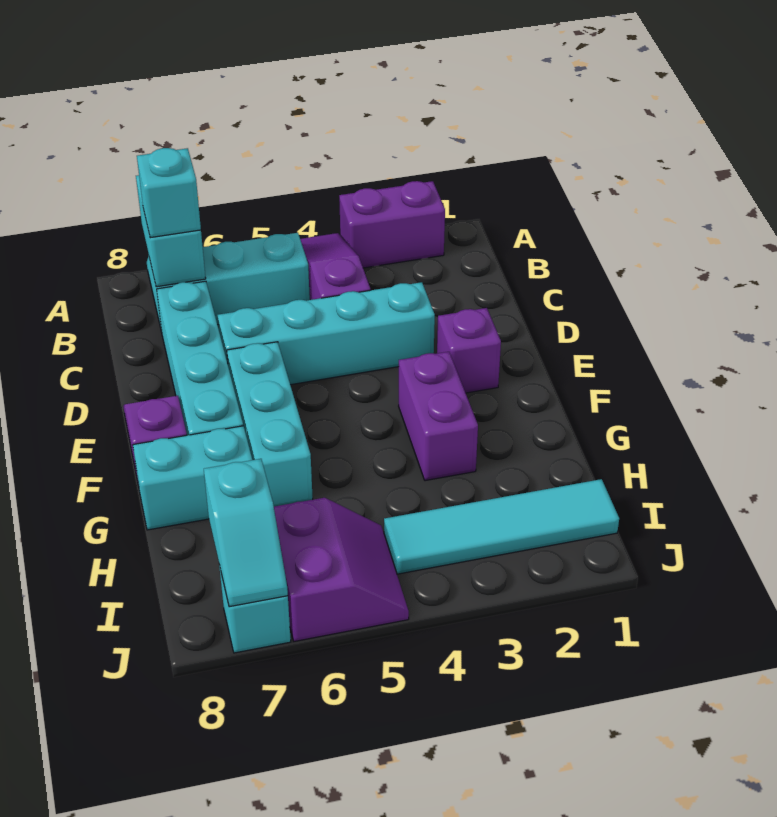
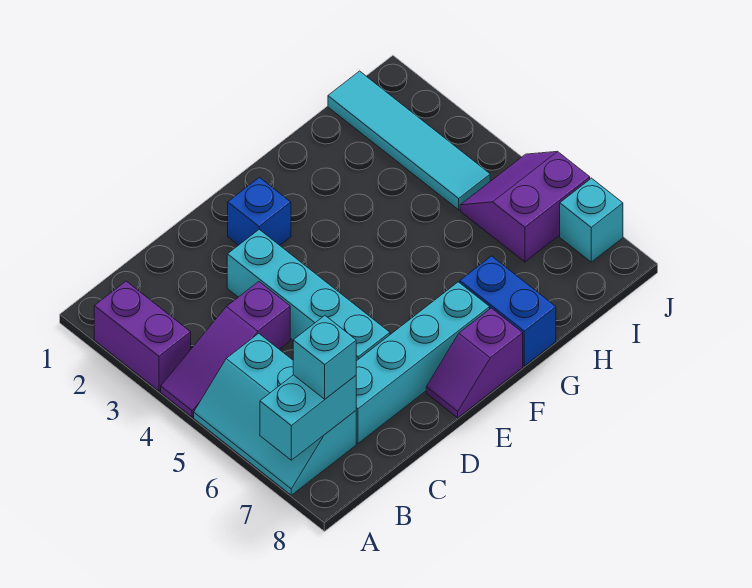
purple 1x1 brick [437,308,501,393] -> blue 1x1 brick [228,177,291,245]
cyan 1x3 brick [227,342,313,506] -> none
purple 1x2 brick [399,352,478,481] -> none
cyan 1x2 brick [133,426,252,530] -> blue 1x2 brick [460,256,556,366]
cyan 1x2 slope [204,459,288,607] -> none

